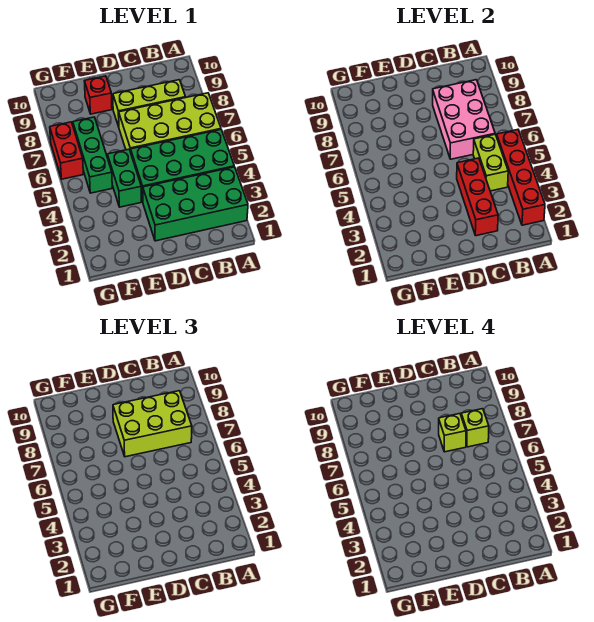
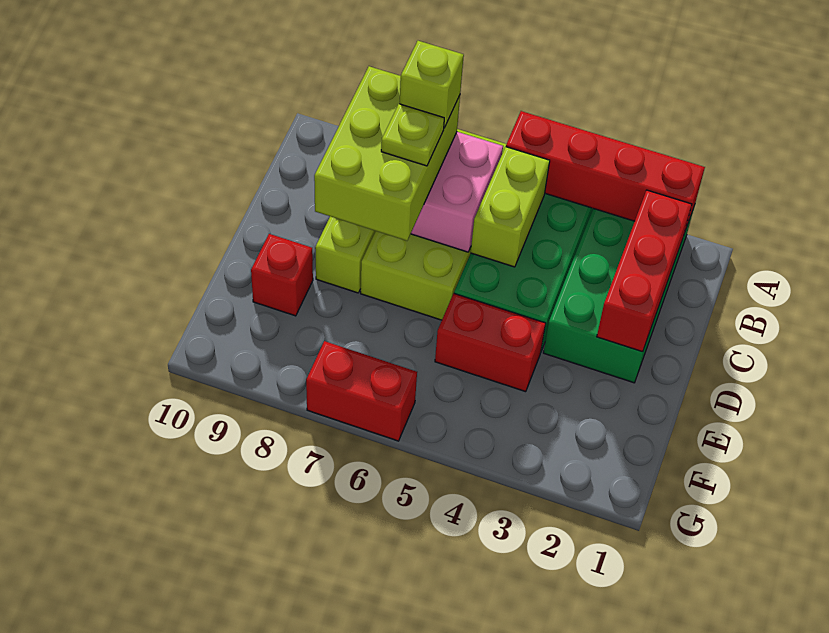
lime 1x2 brick [473,134,508,191] -> lime 1x2 brick turned to [471,147,550,267]
red 1x3 brick [457,158,498,236] -> red 1x3 brick turned to [597,190,692,352]
lime 1x1 brick [439,414,466,452] -> lime 1x1 plate [381,104,444,166]
green 1x2 brick [107,149,141,207] -> red 1x2 brick [435,294,546,392]
green 1x3 brick [73,117,112,193] -> none

